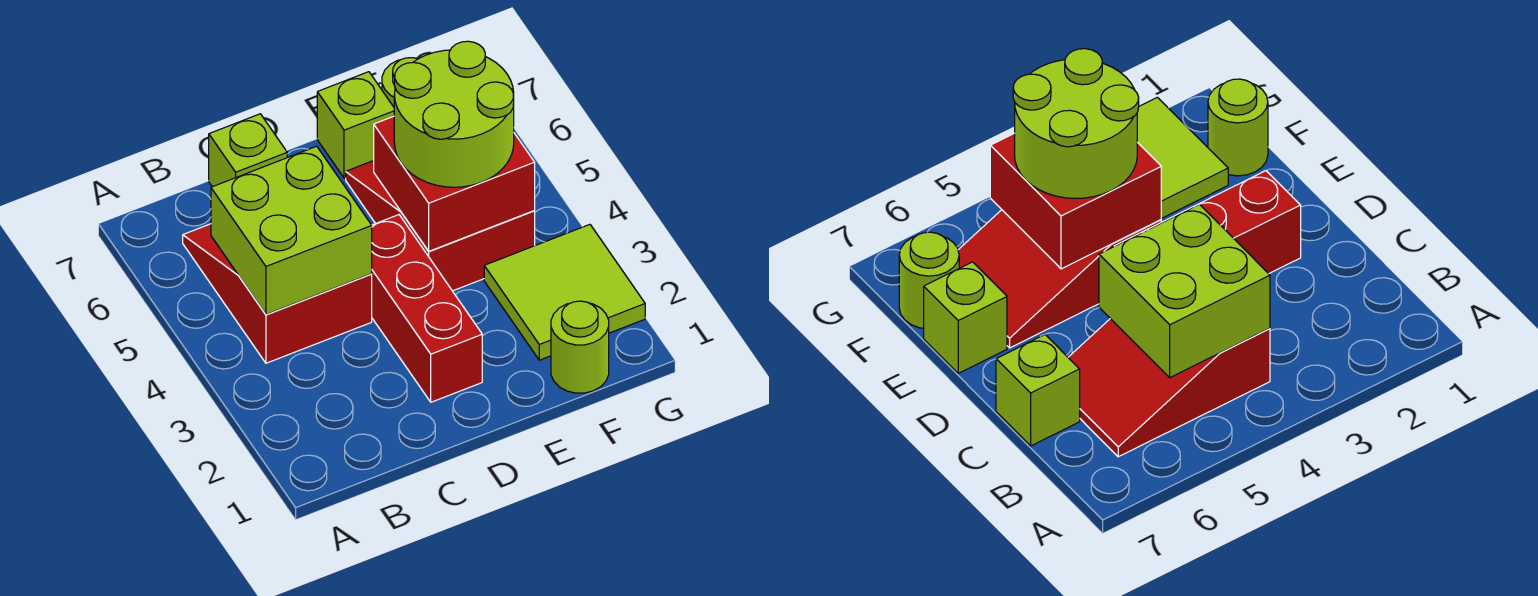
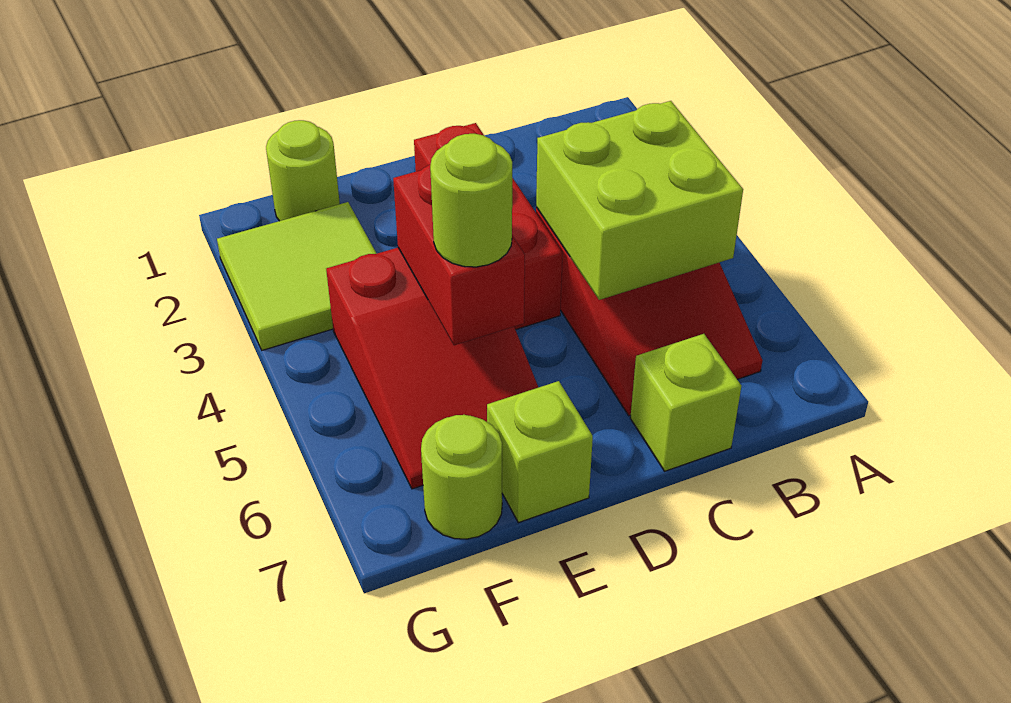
red 2x2 brick [374,116,535,251] -> red 1x2 brick [393,164,525,345]
lime 2x2 round brick [394,41,514,187] -> lime 1x1 round brick [430,134,512,267]

